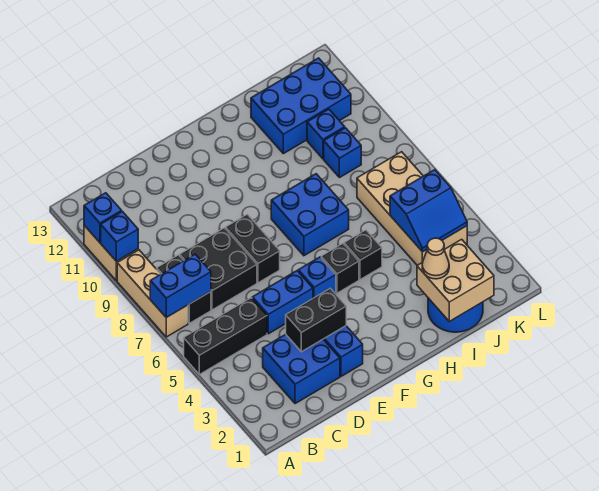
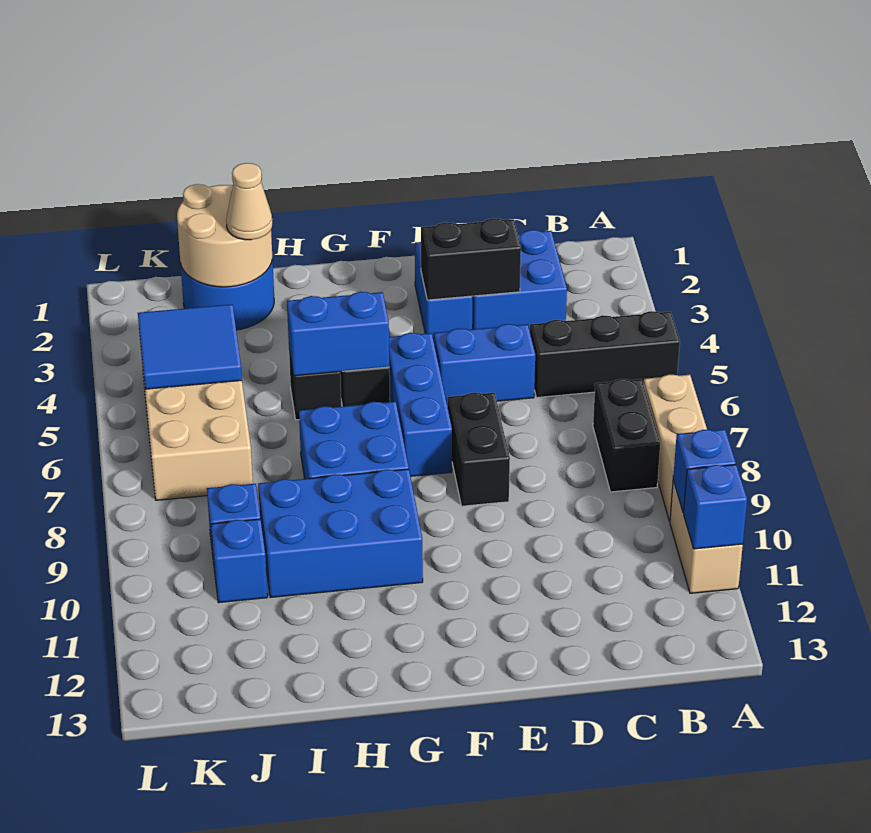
blue 1x2 brick [150,254,211,318] -> blue 1x2 brick moved to [287,292,389,376]
black 2x2 brick [180,228,257,310] -> none
blue 1x1 brick [298,257,336,298] -> blue 1x3 brick [389,333,452,476]
tan 2x2 brick [417,239,494,321] -> tan 2x2 round brick [177,184,272,287]
blue 2x3 brick [251,58,351,154] -> blue 2x3 brick moved to [258,469,423,597]
blue 2x2 slope [390,170,467,252] -> blue 2x2 tile [138,304,242,389]

